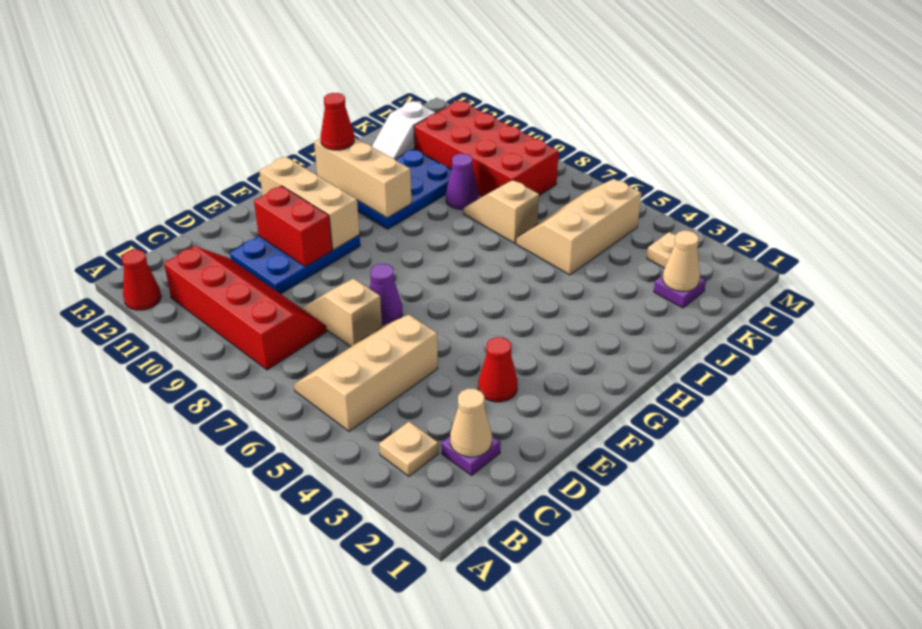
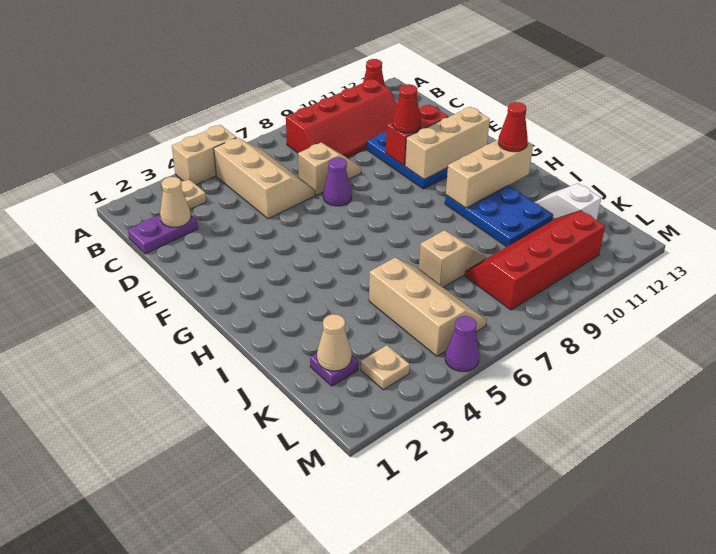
none -> tan 1x2 brick [172,125,236,185]
purple 1x1 plate [441,436,501,475] -> purple 1x2 plate [128,215,198,254]
red 1x1 cone [478,337,518,402] -> red 1x1 cone moved to [393,84,421,133]
purple 1x1 cone [446,154,478,209] -> purple 1x1 cone moved to [445,316,479,372]
red 2x4 brick [414,101,559,196] -> red 2x4 slope [465,211,605,310]

